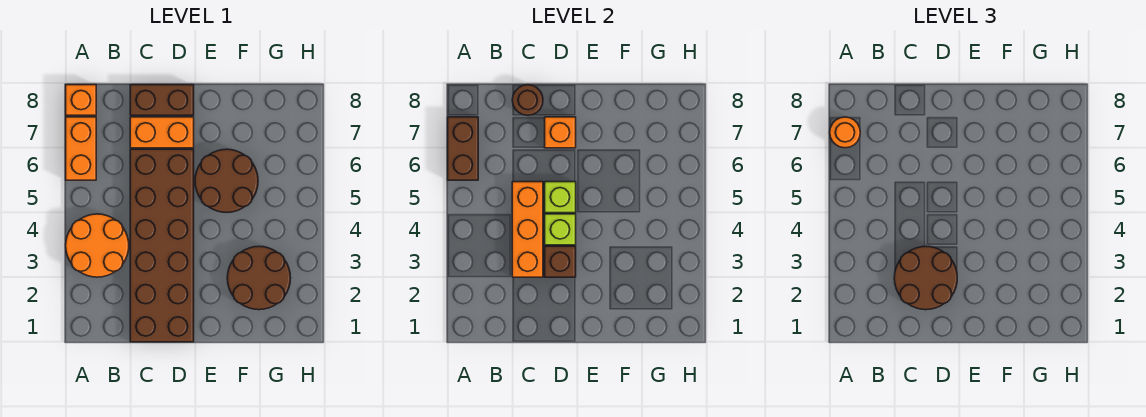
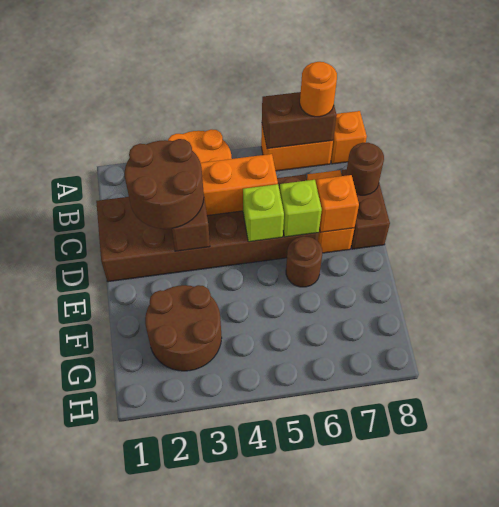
lime 1x1 brick [545,214,576,245] -> lime 1x1 brick moved to [280,180,322,237]
brown 2x2 round brick [195,149,258,213] -> brown 1x1 round brick [286,236,322,287]

